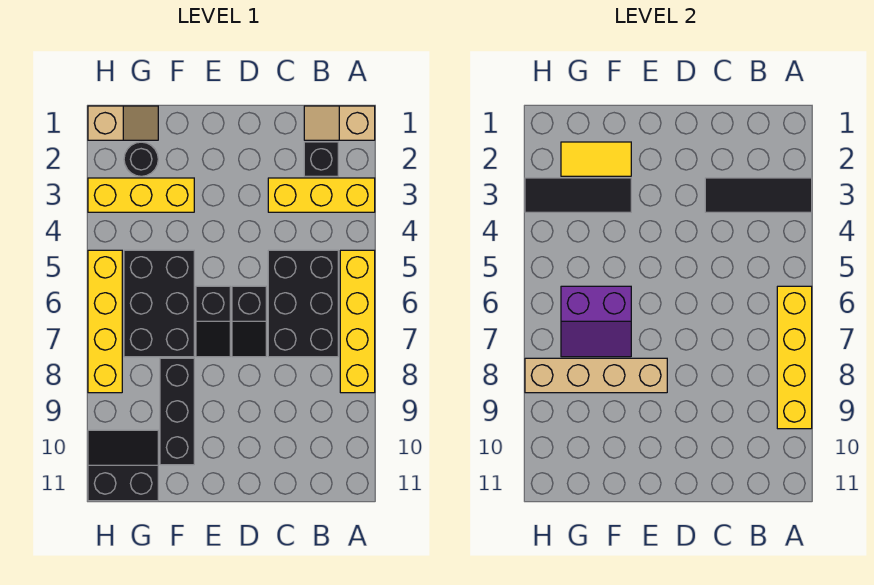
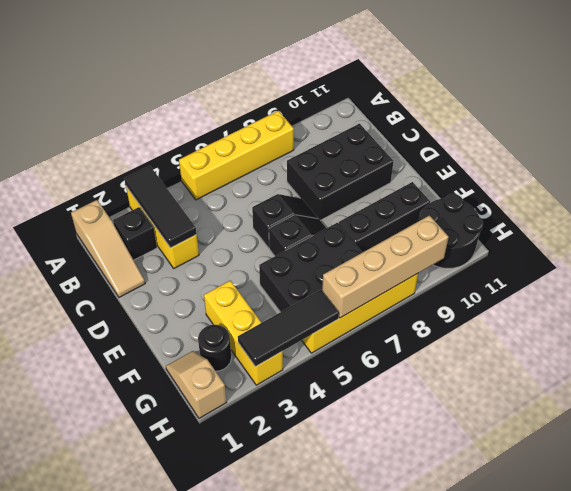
tan 1x2 slope [304,106,375,140] -> tan 1x3 slope [71,200,145,297]
yellow 1x4 brick [777,286,812,429] -> none
black 2x3 brick [268,250,338,357] -> black 2x3 brick moved to [287,124,394,220]
tan 1x4 brick [525,358,667,393] -> tan 1x4 brick turned to [322,215,449,318]
yellow 1x2 tile [561,142,631,176] -> none
black 1x3 tile [525,178,631,212] -> black 1x3 tile turned to [238,290,339,367]
purple 2x2 slope [561,286,631,357] -> none
black 2x2 slope [88,430,158,501] -> black 2x2 round brick [419,194,483,268]

